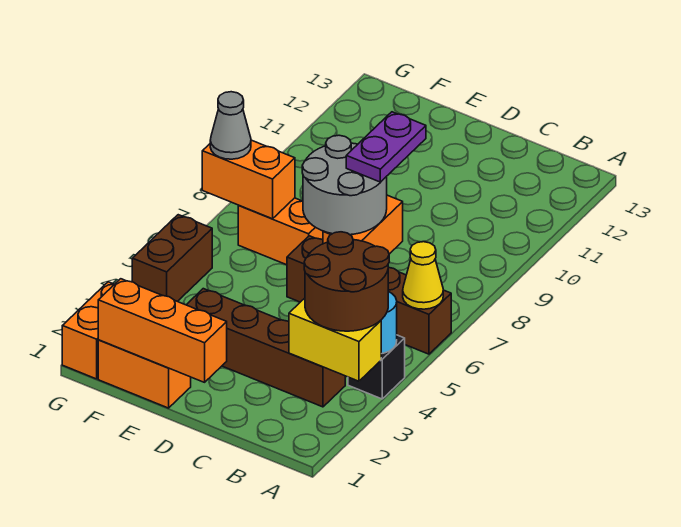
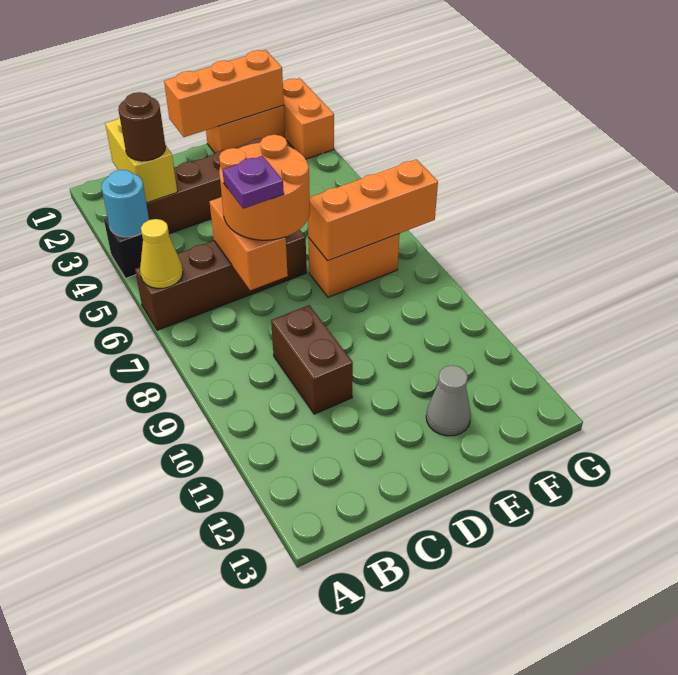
yellow 1x2 brick [289,298,381,381] -> yellow 1x2 brick turned to [105,117,177,203]
brown 2x2 round brick [304,232,389,331] -> brown 1x1 round brick [118,92,166,161]
grey 2x2 round brick [302,135,387,235] -> orange 2x2 round brick [219,135,310,240]
purple 1x2 plate [346,112,426,182] -> purple 1x1 plate [222,156,284,209]
orange 1x2 brick [202,140,295,219] -> orange 1x3 brick [308,159,438,261]
brown 1x2 brick [132,215,212,301] -> brown 1x2 brick moved to [271,305,353,414]
grey 1x1 cone [210,92,251,159] -> grey 1x1 cone moved to [426,365,471,436]

